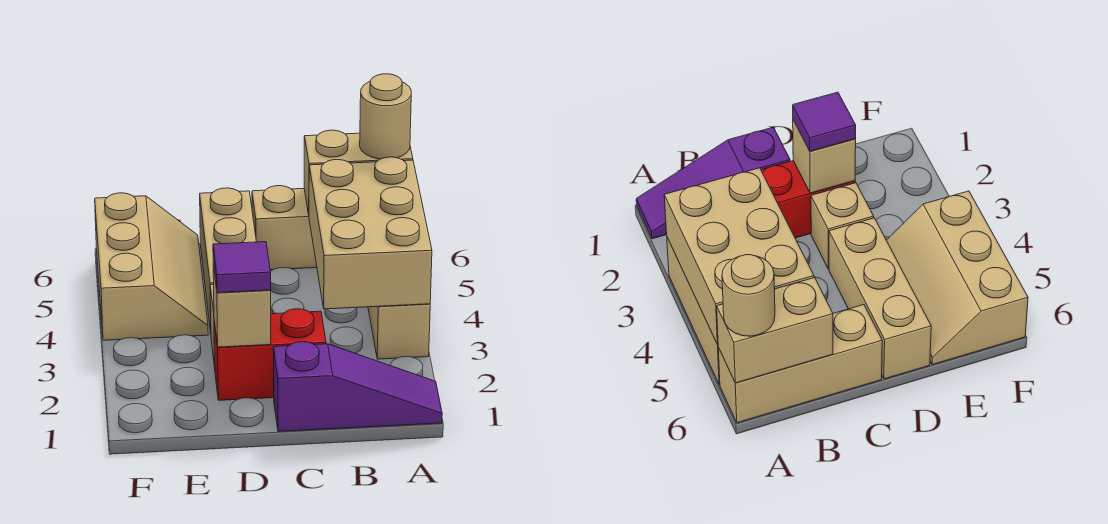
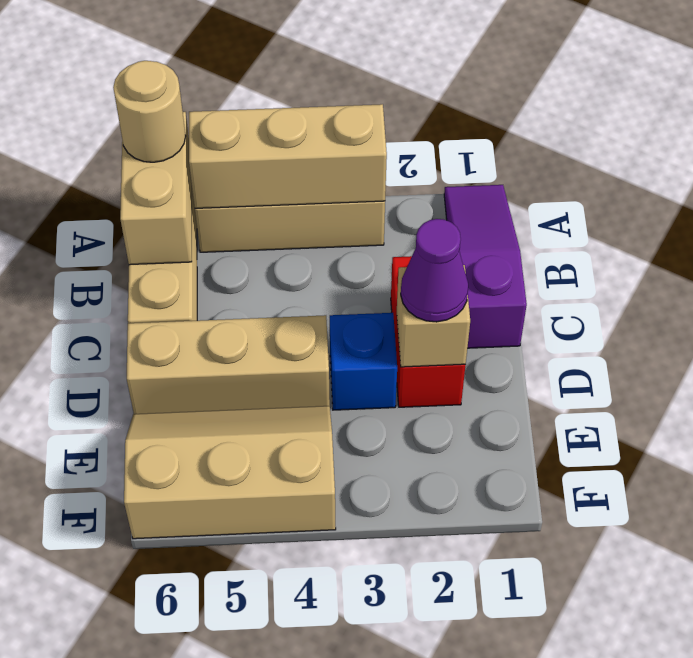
tan 2x3 brick [309,157,432,309] -> tan 1x3 brick [189,104,387,208]
purple 1x1 tile [213,242,271,293] -> purple 1x1 cone [401,219,468,322]
tan 1x1 brick [811,183,874,269] -> blue 1x1 brick [330,313,397,410]

